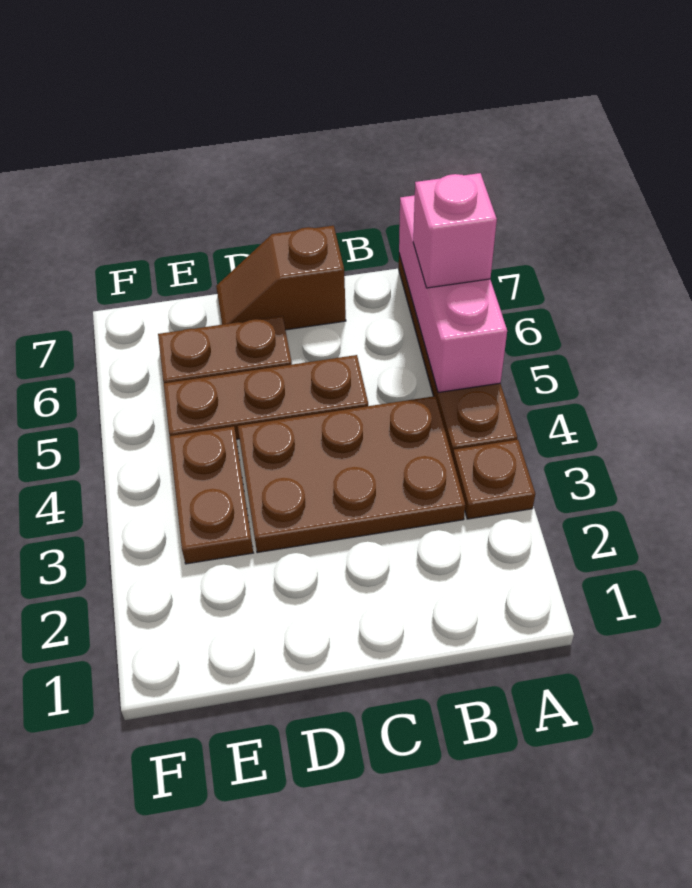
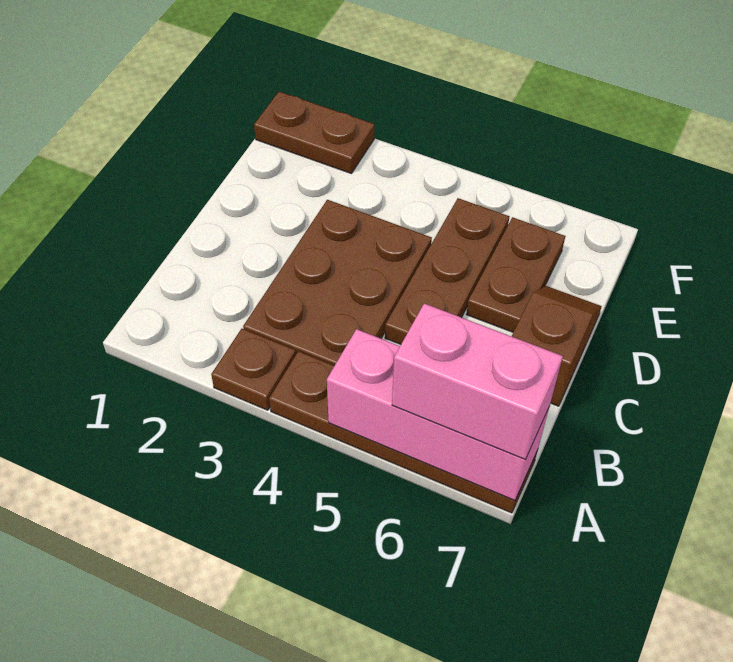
pink 1x1 brick [413,173,497,288] -> pink 1x2 brick [392,303,563,460]
brown 1x2 plate [169,426,253,564] -> brown 1x2 plate moved to [254,92,374,174]

